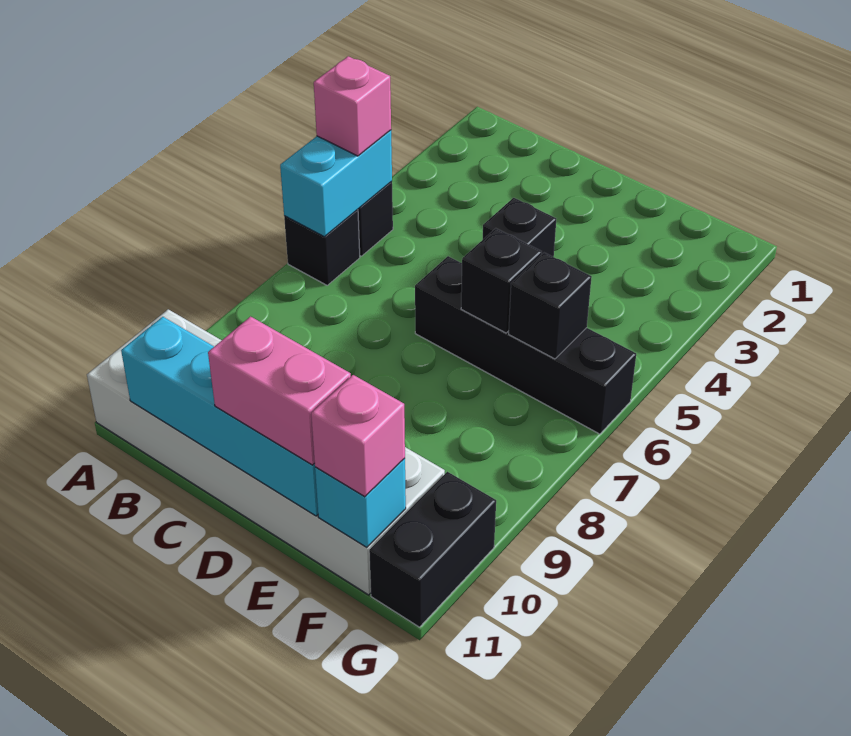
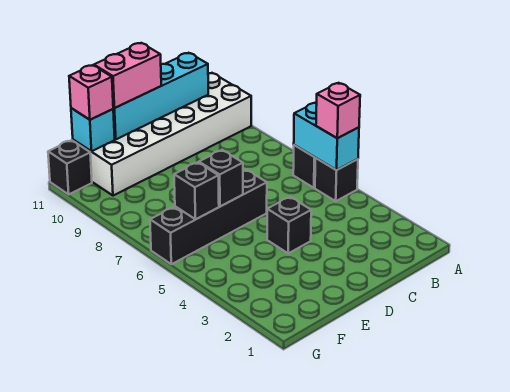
black 1x2 brick [369,472,496,627] -> black 1x1 brick [48,140,92,194]

